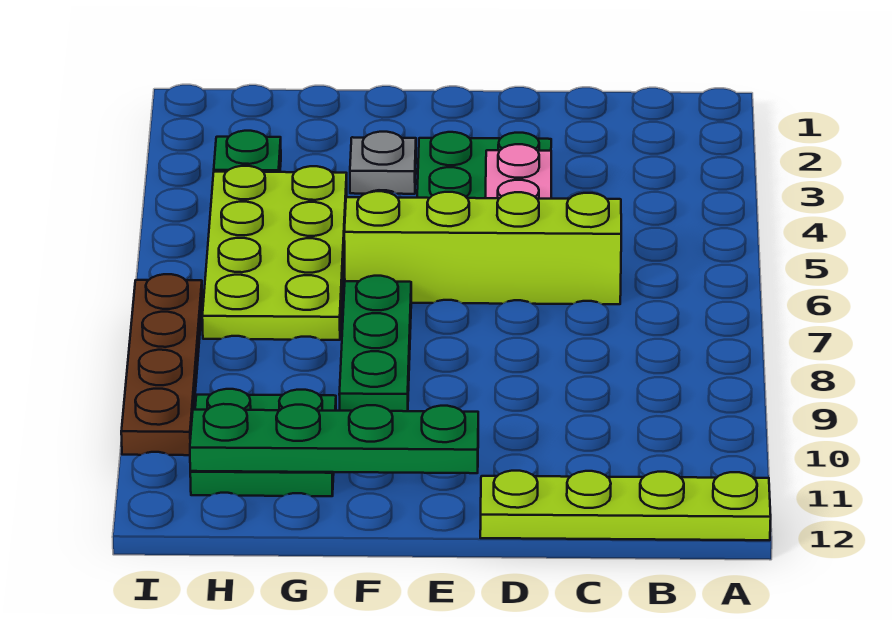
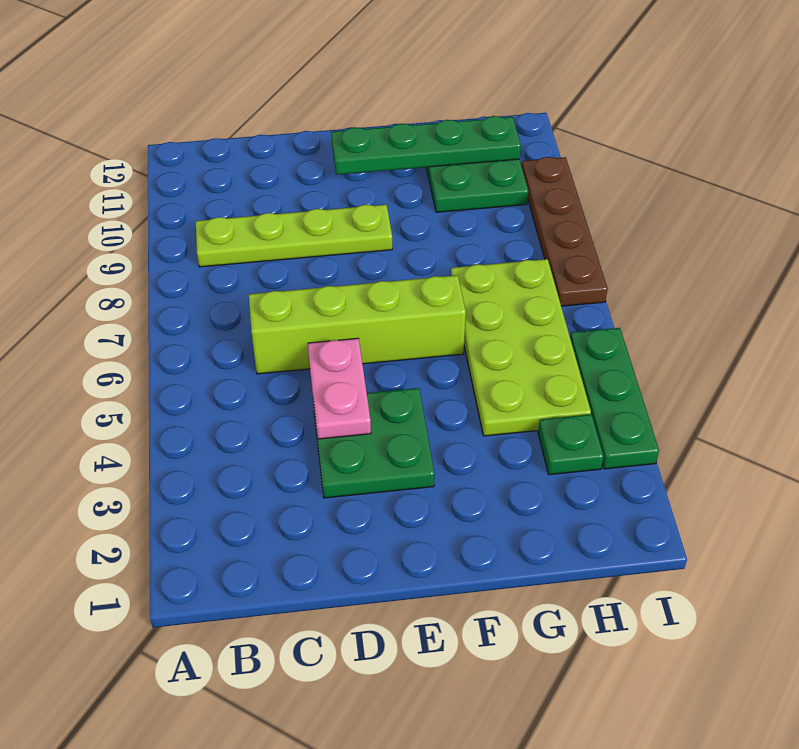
lime 1x4 plate [480,471,771,540] -> lime 1x4 plate moved to [196,205,392,267]
grey 1x1 plate [350,132,416,194] -> none
green 1x3 plate [339,276,411,411] -> green 1x3 plate moved to [570,328,659,469]

